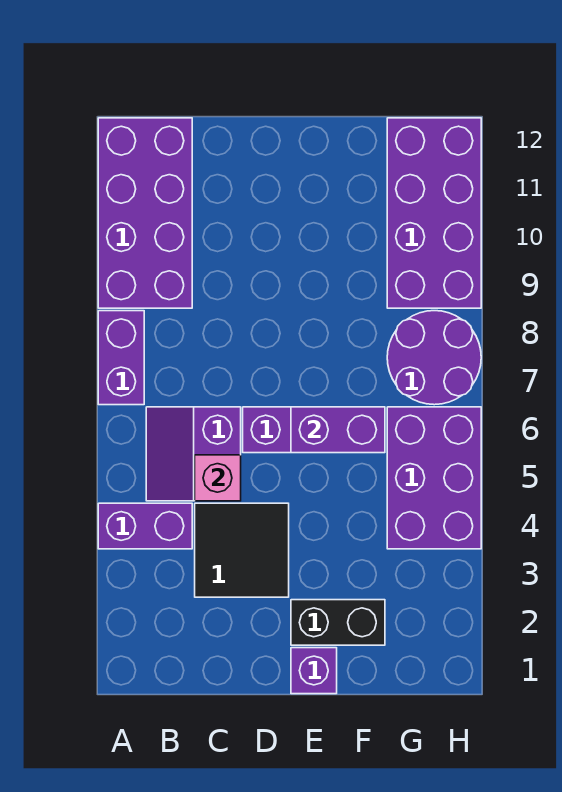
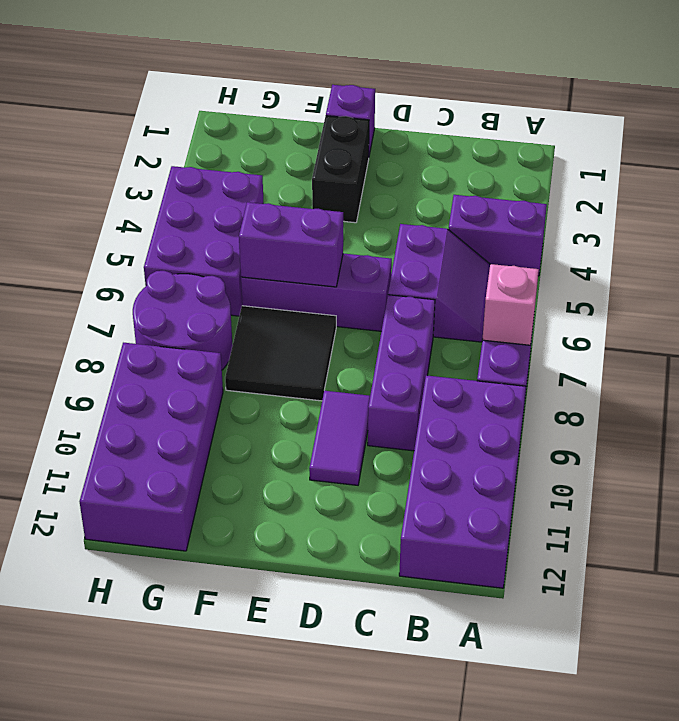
black 2x2 tile [195,503,289,597] -> black 2x2 tile moved to [225,306,336,401]
pink 1x1 brick [195,455,241,501] -> pink 1x1 brick moved to [482,264,539,345]
none -> purple 1x3 brick [368,295,435,451]
none -> purple 1x2 tile [309,391,370,485]
black 1x2 brick [291,600,385,645] -> black 1x2 brick turned to [312,116,369,223]

